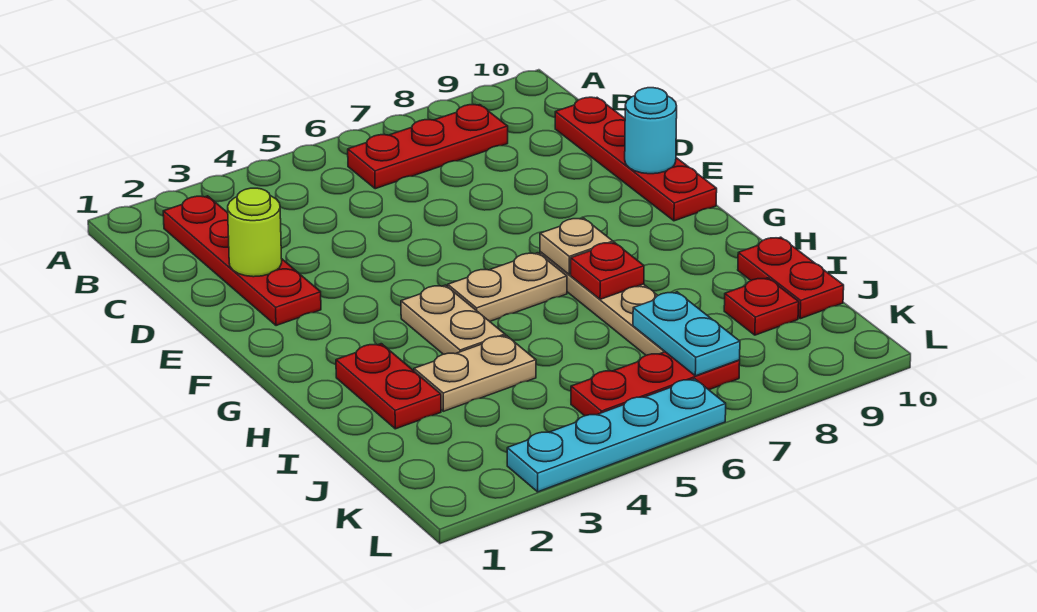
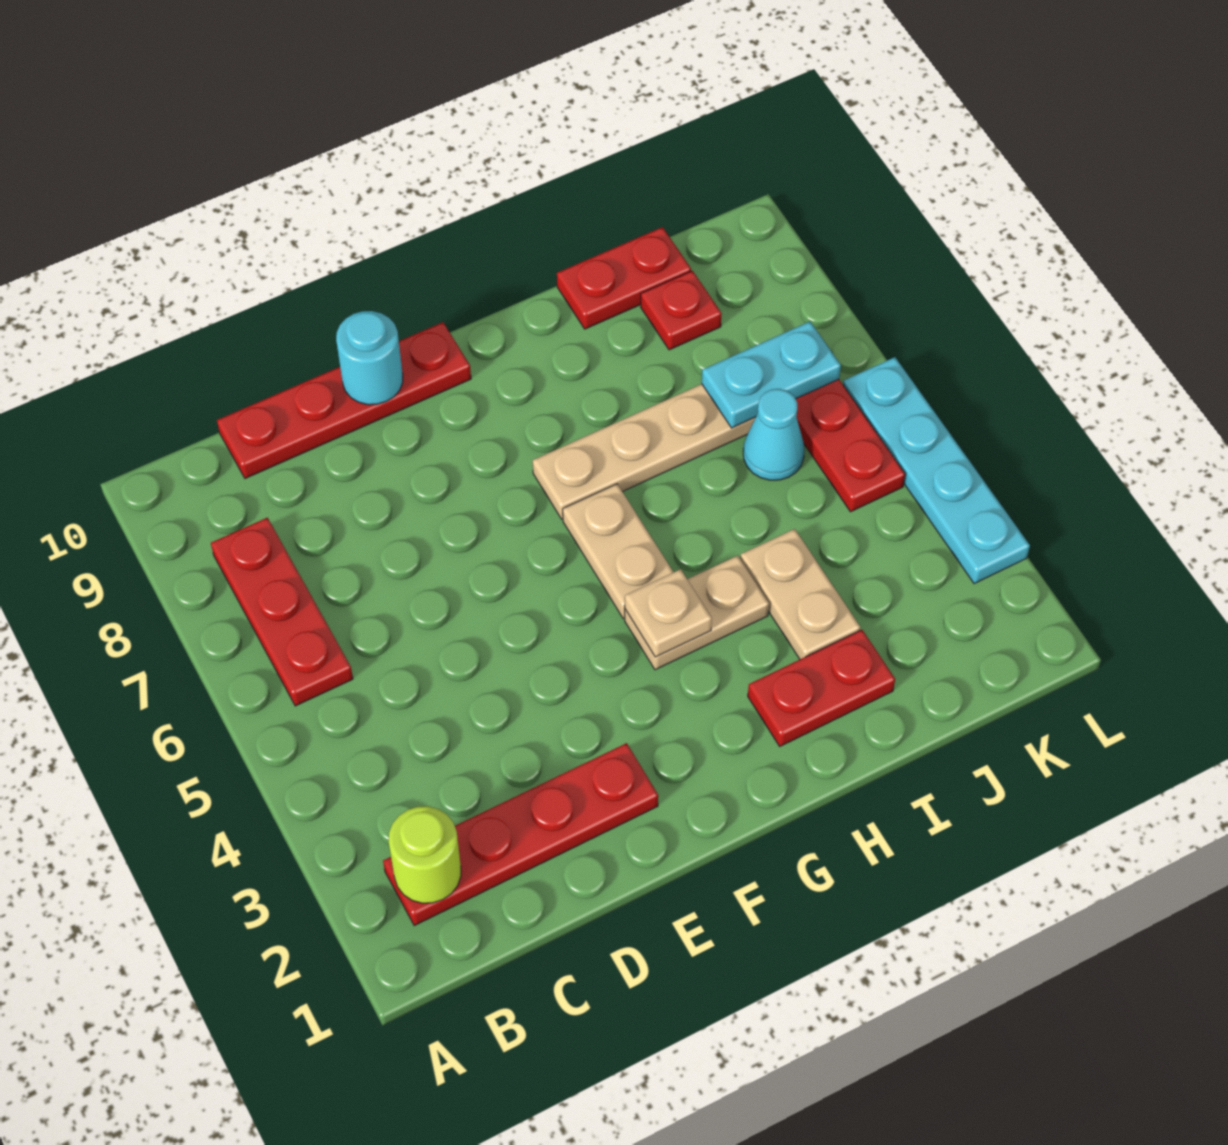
lime 1x1 round brick [228,188,282,277] -> lime 1x1 round brick moved to [389,806,461,903]
tan 1x1 plate [540,218,613,274] -> tan 1x1 plate moved to [625,569,712,657]
red 1x1 plate [571,242,644,299] -> none
none -> cyan 1x1 cone [743,389,804,480]

